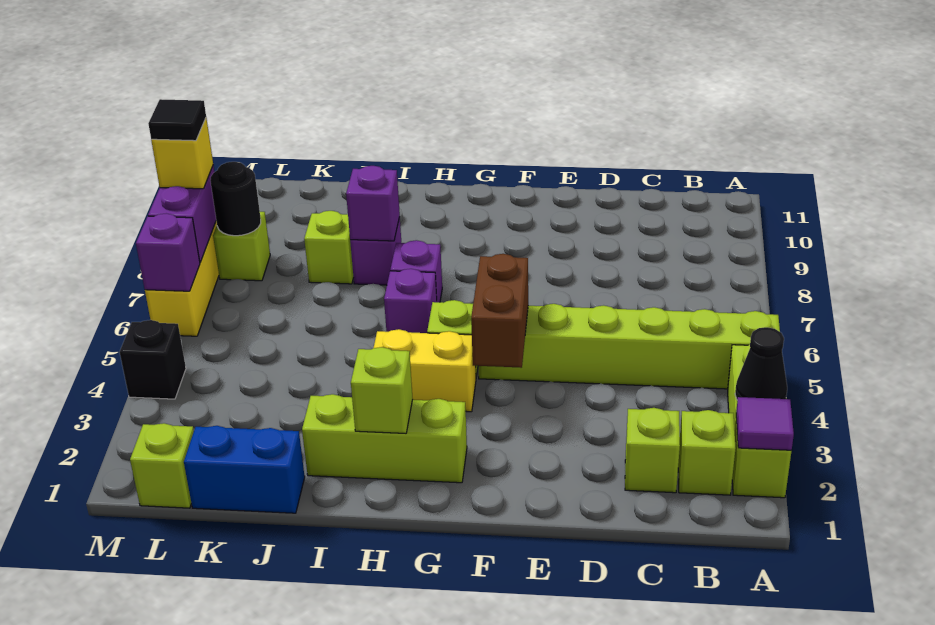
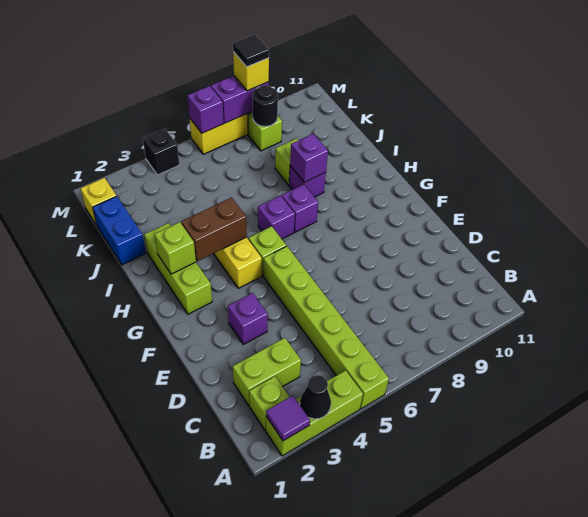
lime 1x1 brick [625,408,680,493] -> lime 1x2 brick [233,338,301,405]
none -> purple 1x1 brick [228,293,268,344]
brown 1x2 brick [471,254,528,368] -> brown 1x2 brick moved to [181,197,247,261]
lime 1x1 brick [130,423,194,508] -> yellow 1x1 brick [80,178,116,225]

